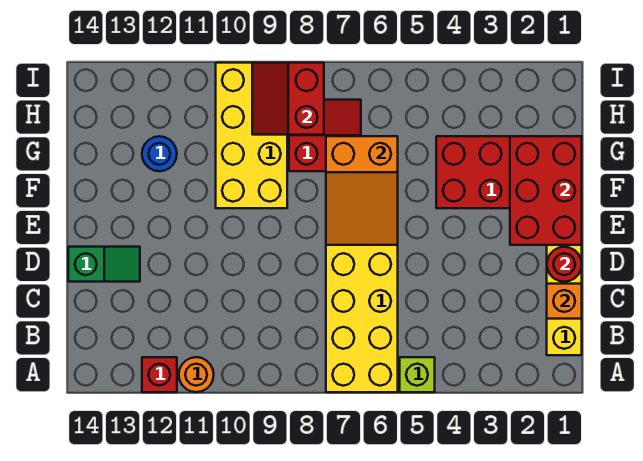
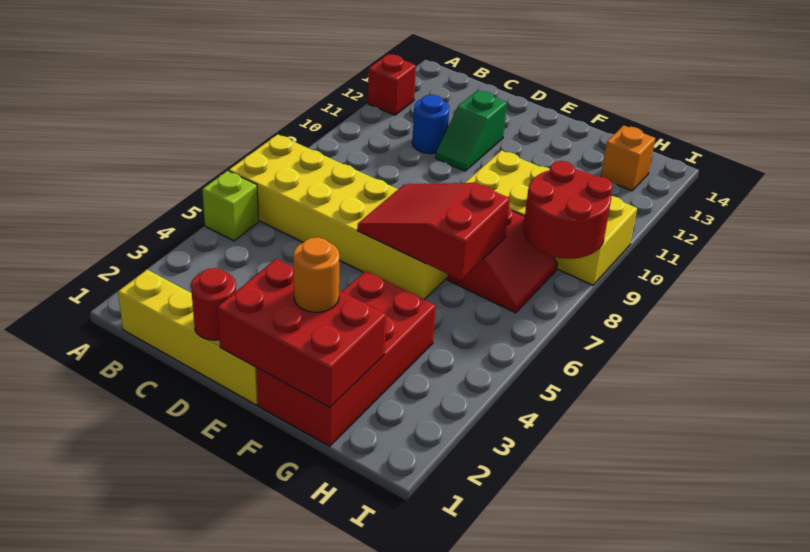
orange 1x1 round brick [179,357,214,392] -> orange 1x1 round brick moved to [293,237,340,313]
orange 1x1 brick [547,284,582,319] -> orange 1x1 brick moved to [601,125,655,191]
green 1x2 slope [68,247,140,282] -> green 1x2 slope moved to [436,90,507,171]
orange 2x3 slope [326,136,398,245] -> red 2x3 slope [357,183,510,280]
blue 1x1 round brick [142,136,177,171] -> blue 1x1 round brick moved to [412,95,449,154]
red 2x2 slope [252,63,324,135] -> red 2x2 round brick [523,161,612,259]

